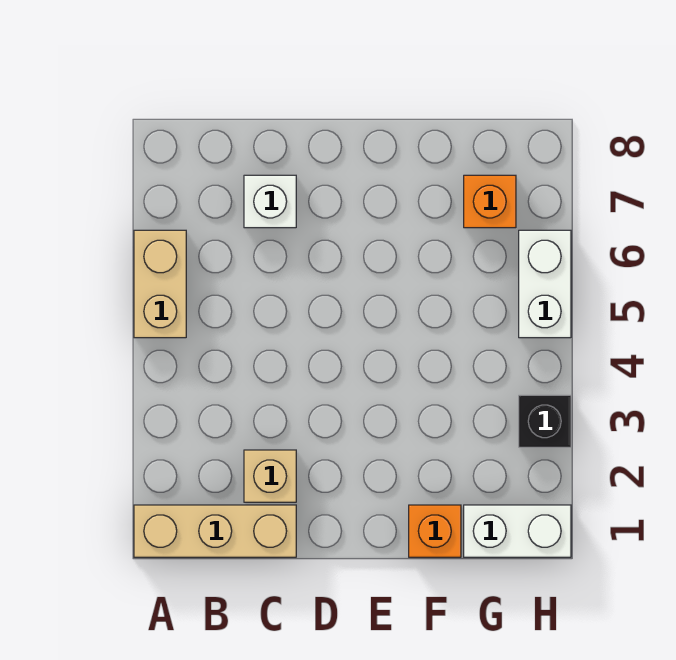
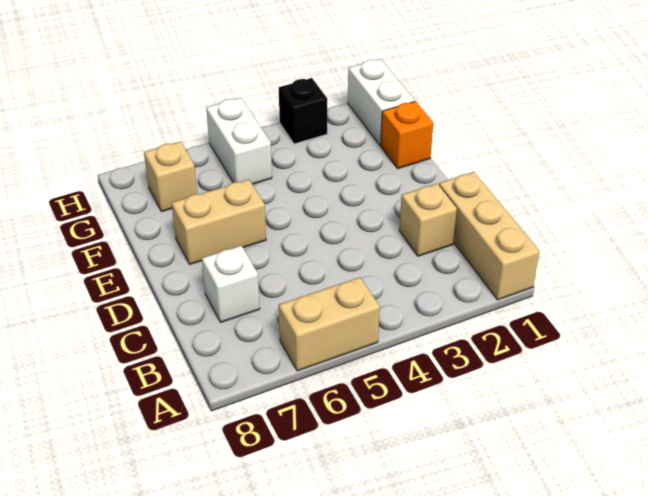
none -> tan 1x2 brick [172,179,266,264]
orange 1x1 brick [464,175,516,228] -> tan 1x1 brick [144,142,197,212]
white 1x2 brick [519,230,571,338] -> white 1x2 brick turned to [206,98,272,184]

